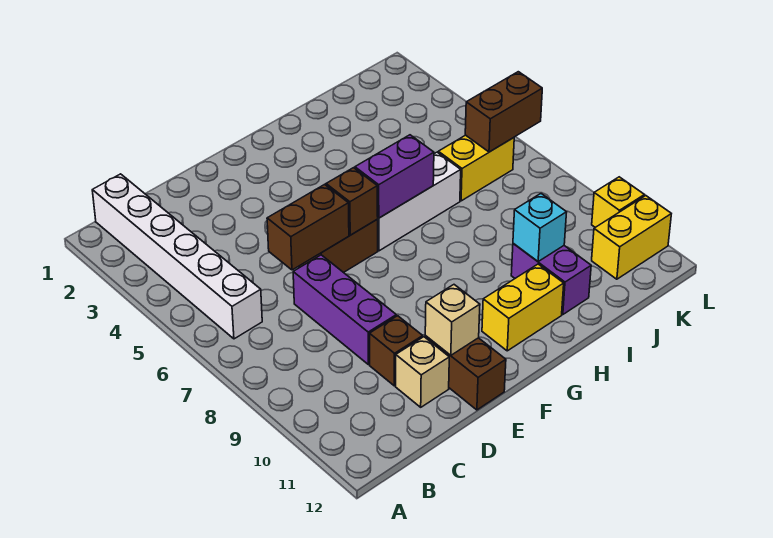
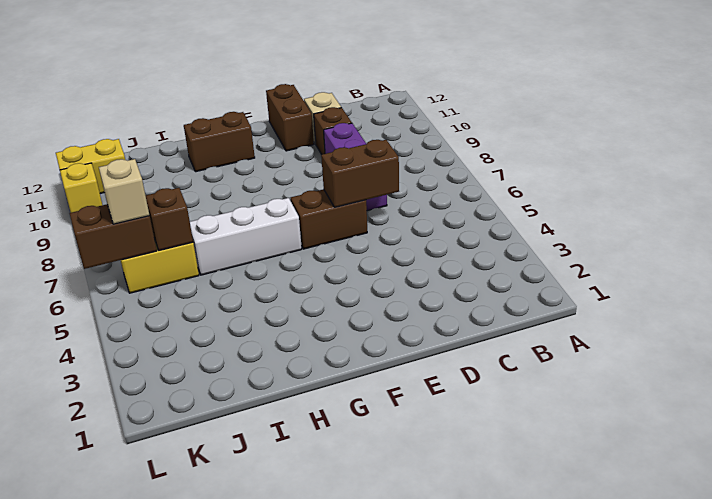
white 1x6 brick [92,174,262,339] -> none
tan 1x1 brick [425,285,480,355] -> tan 1x1 brick moved to [99,159,149,224]
brown 1x1 brick [326,168,378,235] -> brown 1x1 brick moved to [146,188,193,250]
purple 1x2 brick [355,135,434,218] -> none
yellow 1x2 brick [482,264,564,351] -> brown 1x2 brick [184,112,255,172]
purple 1x2 brick [511,244,591,315] -> none
cyan 1x1 brick [513,194,567,261] -> none

